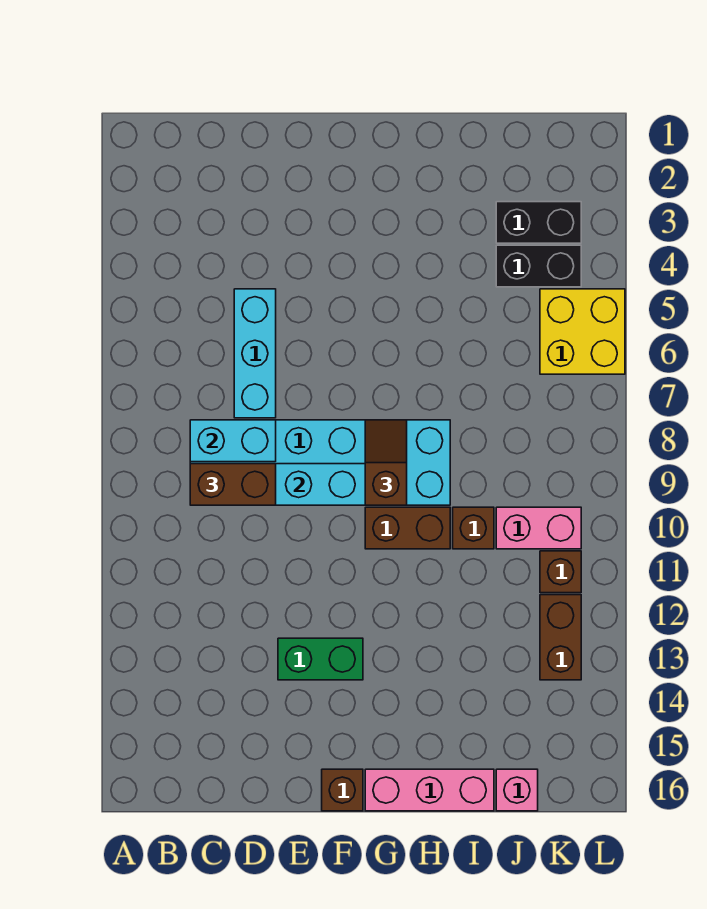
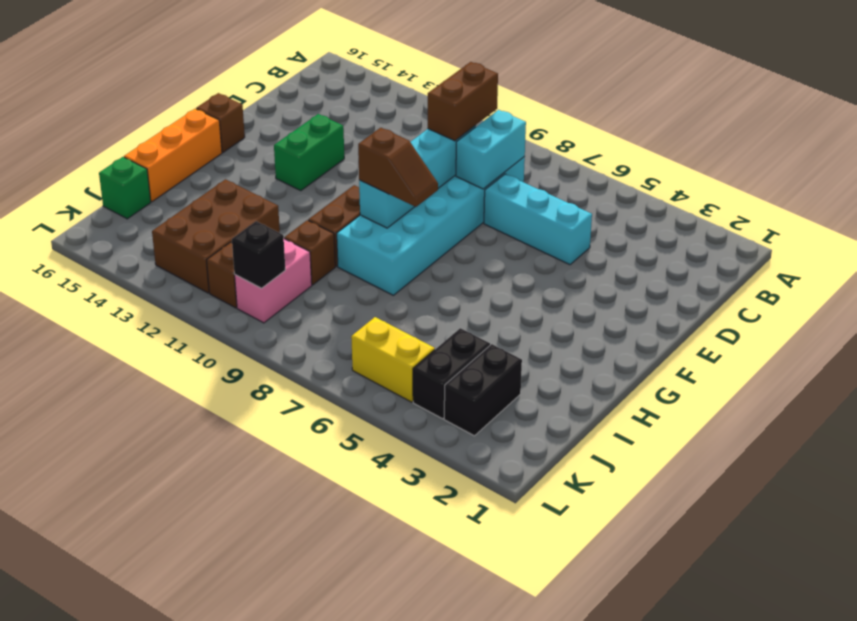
pink 1x3 brick [365,769,494,811] -> orange 1x3 brick [124,109,222,202]
pink 1x1 brick [496,769,538,811] -> green 1x1 brick [99,157,151,219]
yellow 2x2 brick [540,289,625,374] -> yellow 1x2 brick [351,317,435,402]
none -> black 1x1 brick [232,221,285,288]
brown 1x2 brick [540,595,581,680] -> brown 2x3 brick [152,179,280,293]

